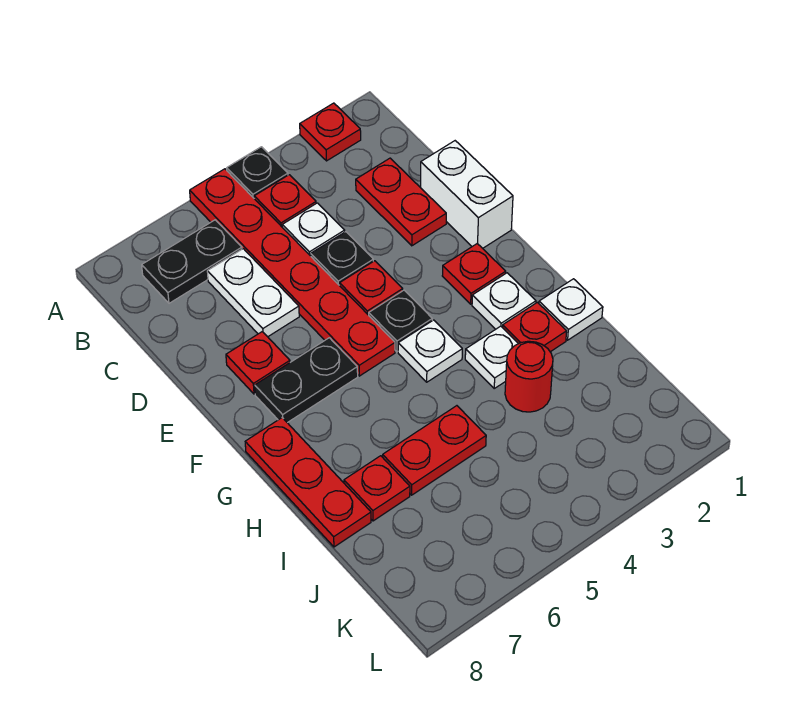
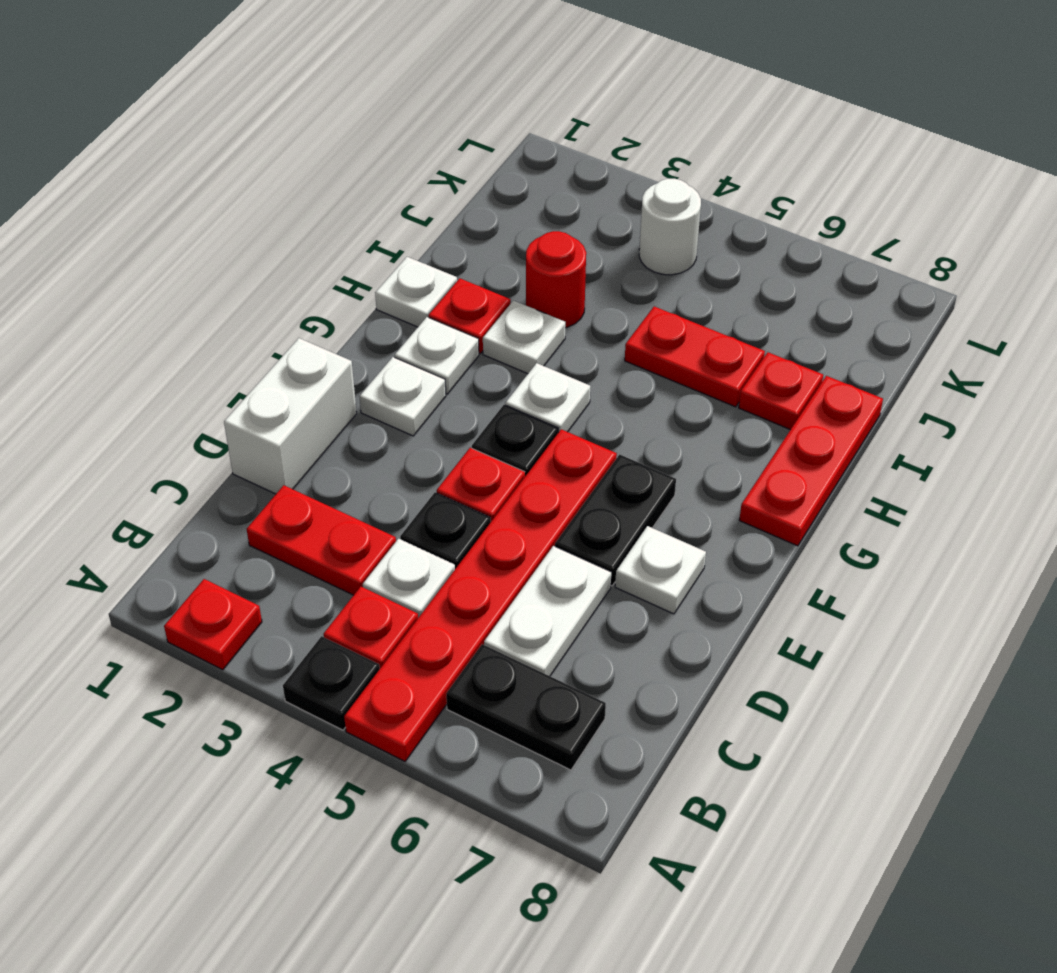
red 1x2 plate [356,158,446,246] -> red 1x2 plate turned to [247,485,396,595]
red 1x1 plate [226,332,290,394] -> white 1x1 plate [615,526,706,614]
red 1x1 plate [442,244,506,304] -> white 1x1 plate [359,357,446,436]
black 1x2 plate [255,338,358,423] -> black 1x2 plate turned to [555,454,676,586]
none -> white 1x1 round brick [639,179,701,275]

